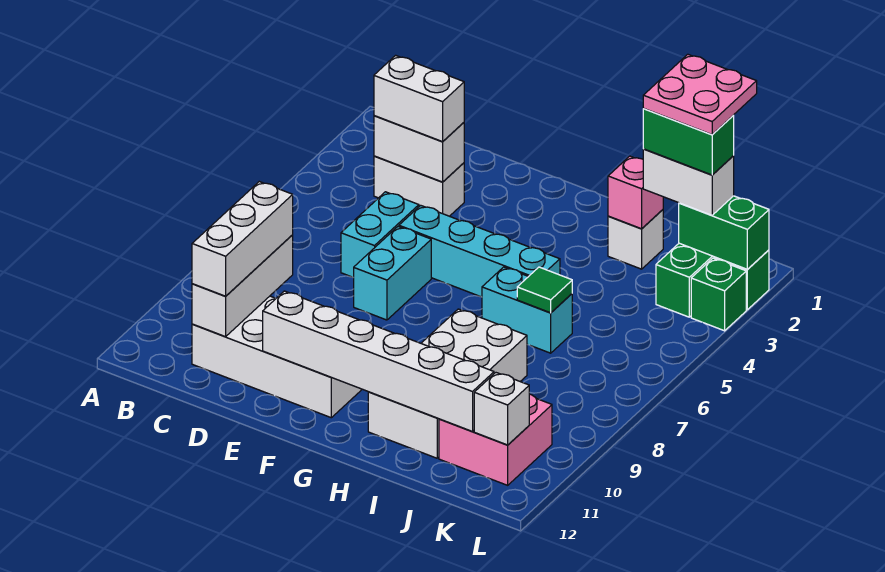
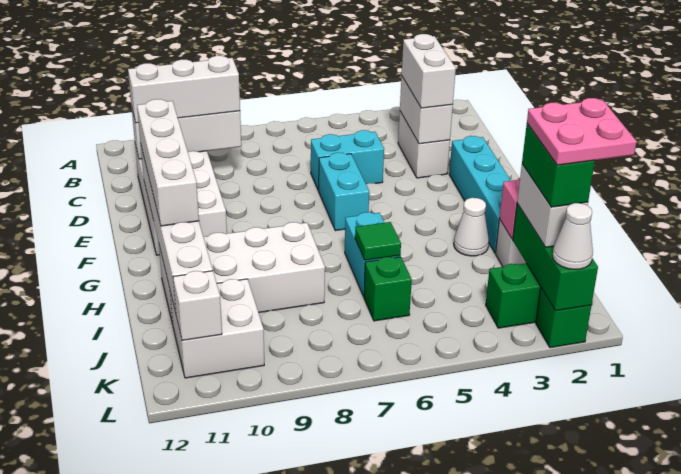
cyan 1x4 brick [399,205,560,297] -> cyan 1x4 brick moved to [449,136,511,253]
cyan 1x2 brick [354,227,431,320] -> cyan 1x2 brick turned to [319,153,369,231]
none -> white 1x4 brick [137,99,199,226]
none -> white 1x1 cone [454,198,489,256]
pink 2x2 brick [439,394,552,485] -> white 2x2 brick [170,279,264,378]
green 1x2 brick [679,196,769,269] -> green 1x3 brick [513,203,598,311]
none -> white 1x1 cone [552,203,593,269]
green 1x1 brick [691,258,746,331] -> green 1x1 brick moved to [364,257,412,321]

